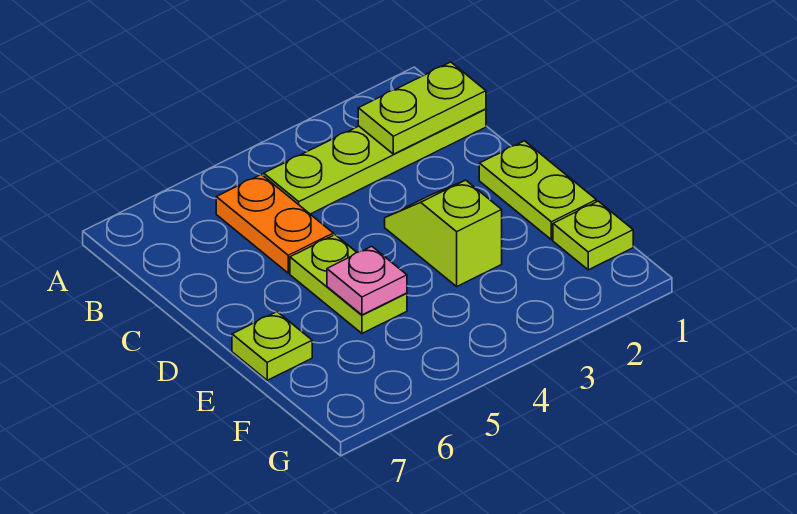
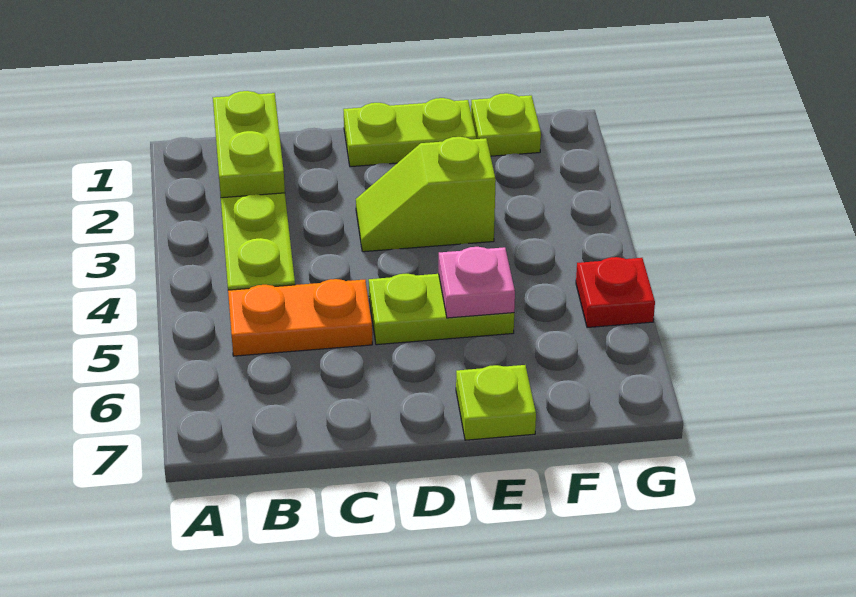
none -> red 1x1 plate [576,257,655,328]

